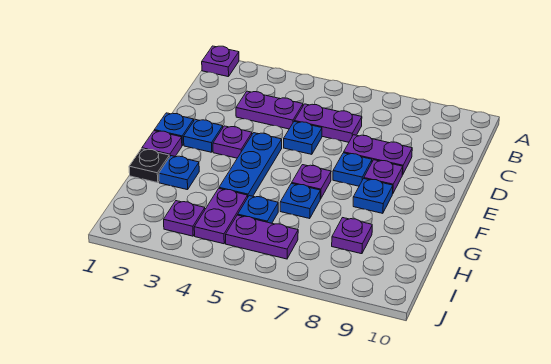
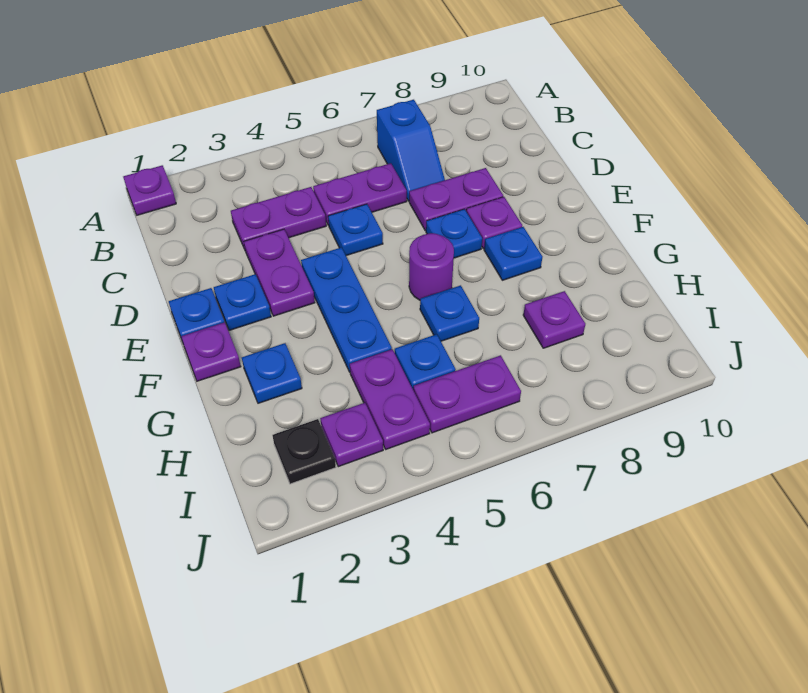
none -> blue 1x2 slope [377,100,445,201]
purple 1x1 plate [213,126,252,158] -> purple 1x2 plate [244,229,315,316]
purple 1x1 plate [292,165,331,199] -> purple 1x1 round brick [409,233,454,300]
black 1x1 plate [129,149,169,183] -> black 1x1 plate moved to [272,419,336,484]

